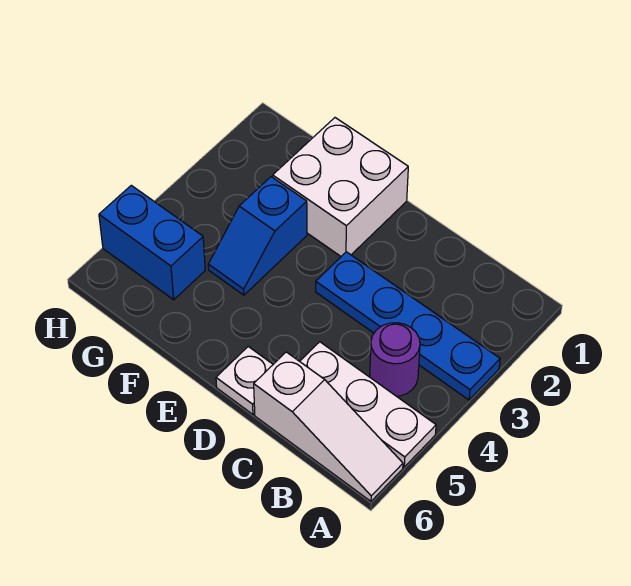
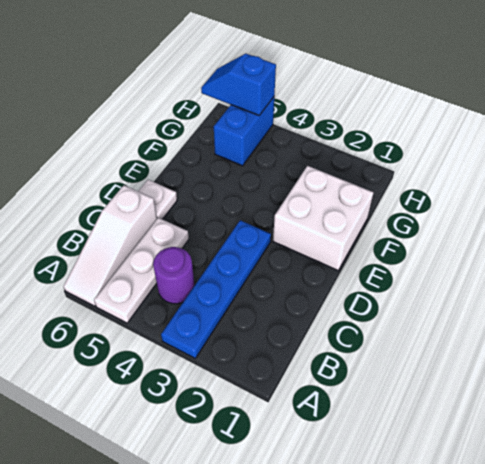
blue 1x2 slope [208,177,307,295] -> blue 1x2 slope moved to [201,54,276,115]

